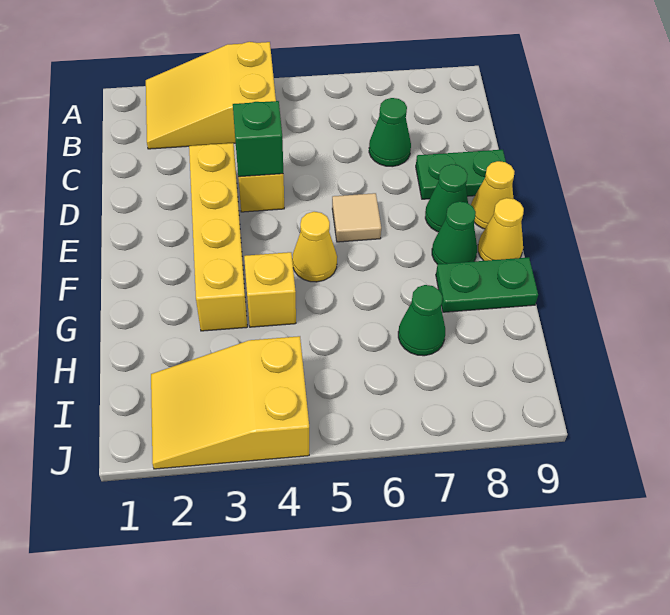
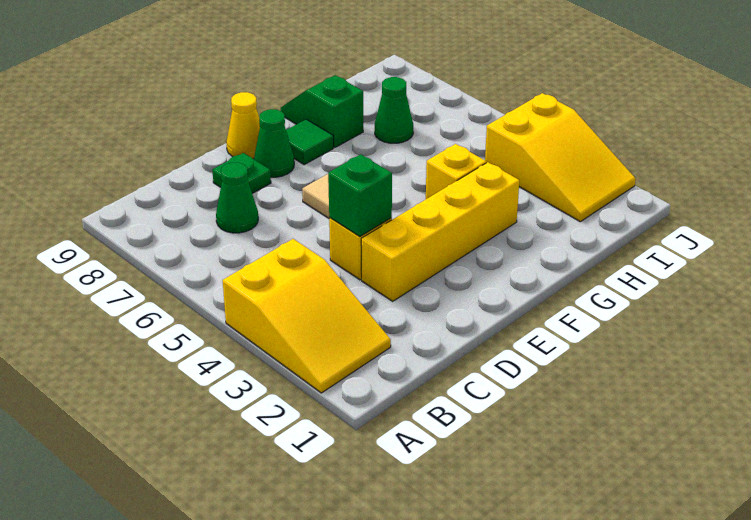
green 1x2 plate [416,150,506,199] -> green 1x1 plate [212,153,271,193]
yellow 1x1 cone [292,212,337,282] -> none
green 1x1 cone [432,202,477,264] -> green 1x1 tile [286,119,333,165]
yellow 1x1 cone [478,198,524,261] -> none
green 1x2 plate [436,257,538,312] -> green 1x2 slope [281,75,363,148]

